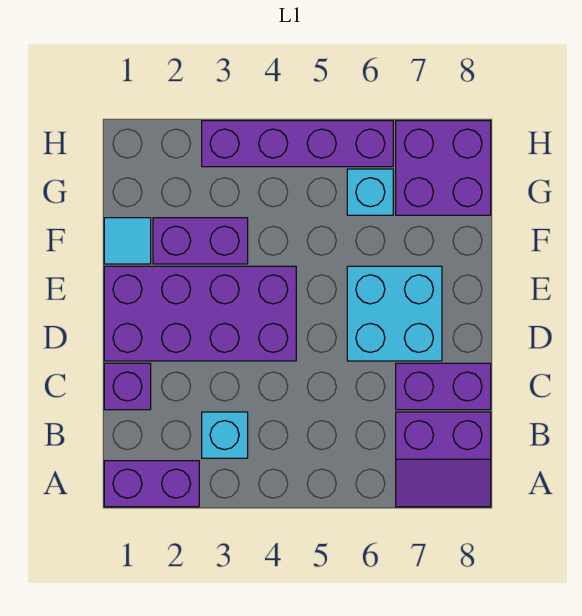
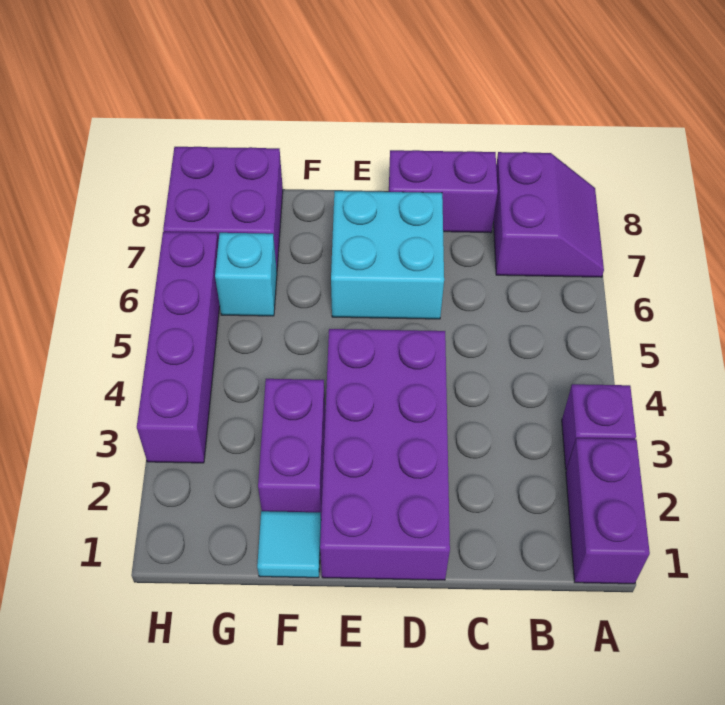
cyan 1x1 brick [202,412,248,458] -> none
purple 1x1 brick [104,363,151,410] -> purple 1x1 brick moved to [562,384,636,470]
purple 1x2 brick [396,363,491,410] -> purple 1x2 brick turned to [389,150,498,233]

